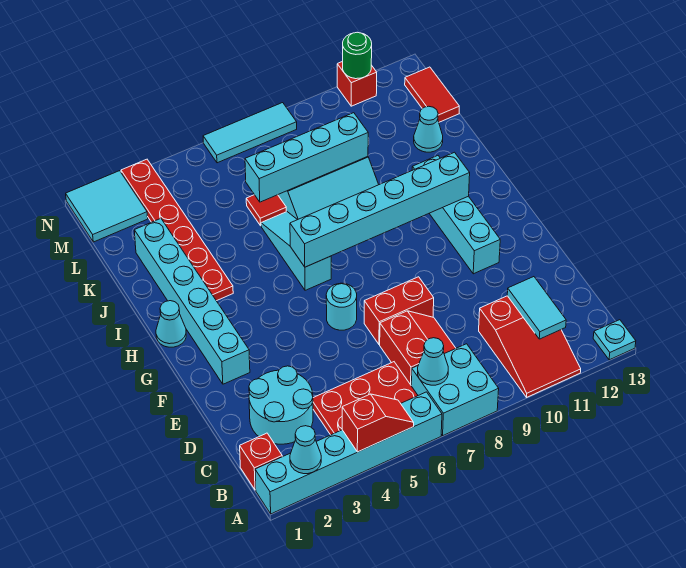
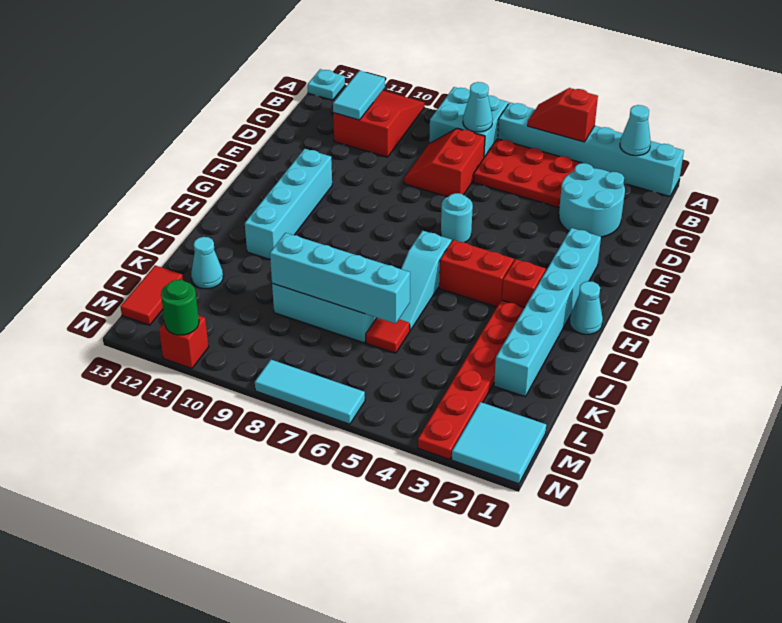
red 1x1 brick [240,433,282,490] -> red 1x1 brick moved to [502,259,546,307]
red 1x2 brick [364,277,434,344] -> red 1x2 brick moved to [439,240,514,307]
cyan 1x6 brick [290,152,470,267] -> none

